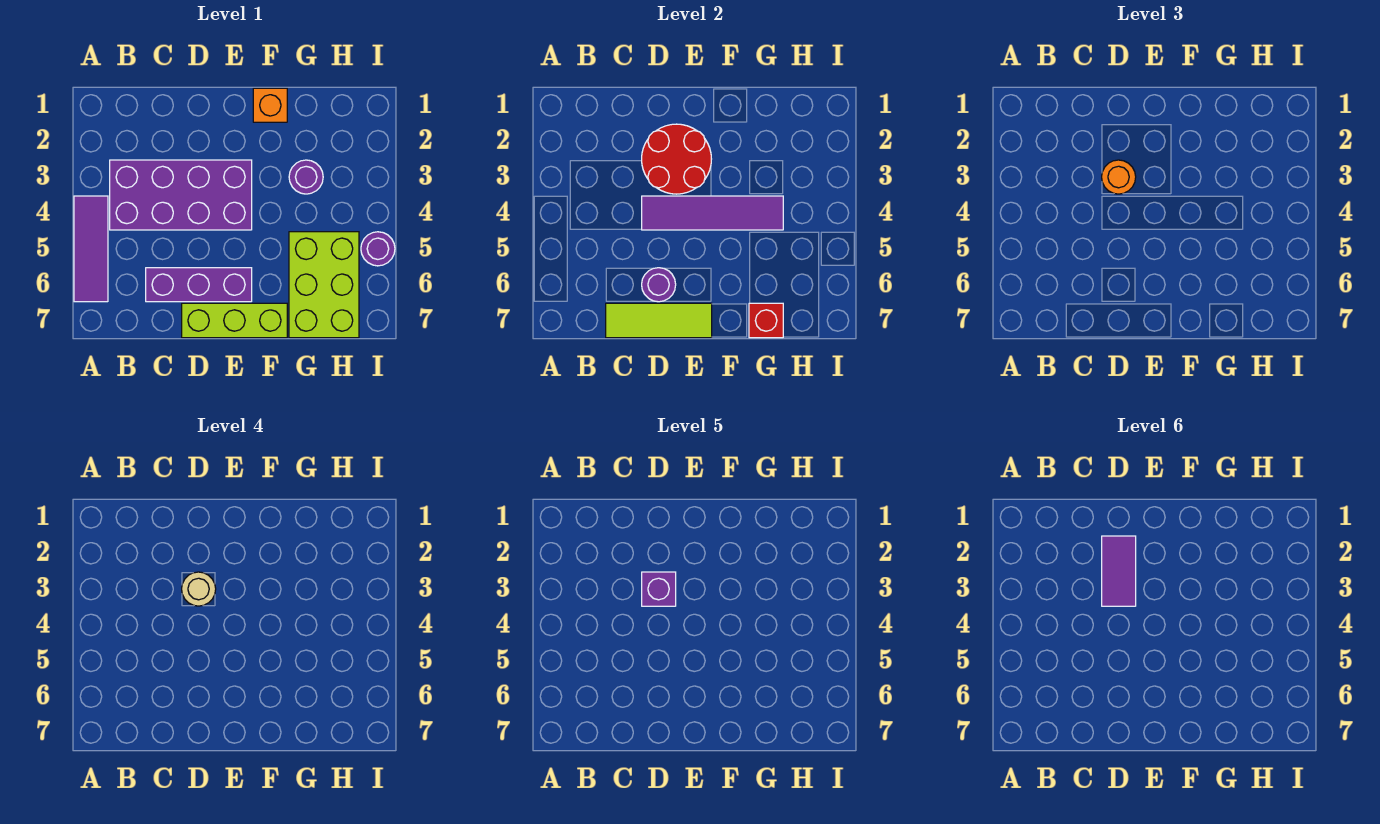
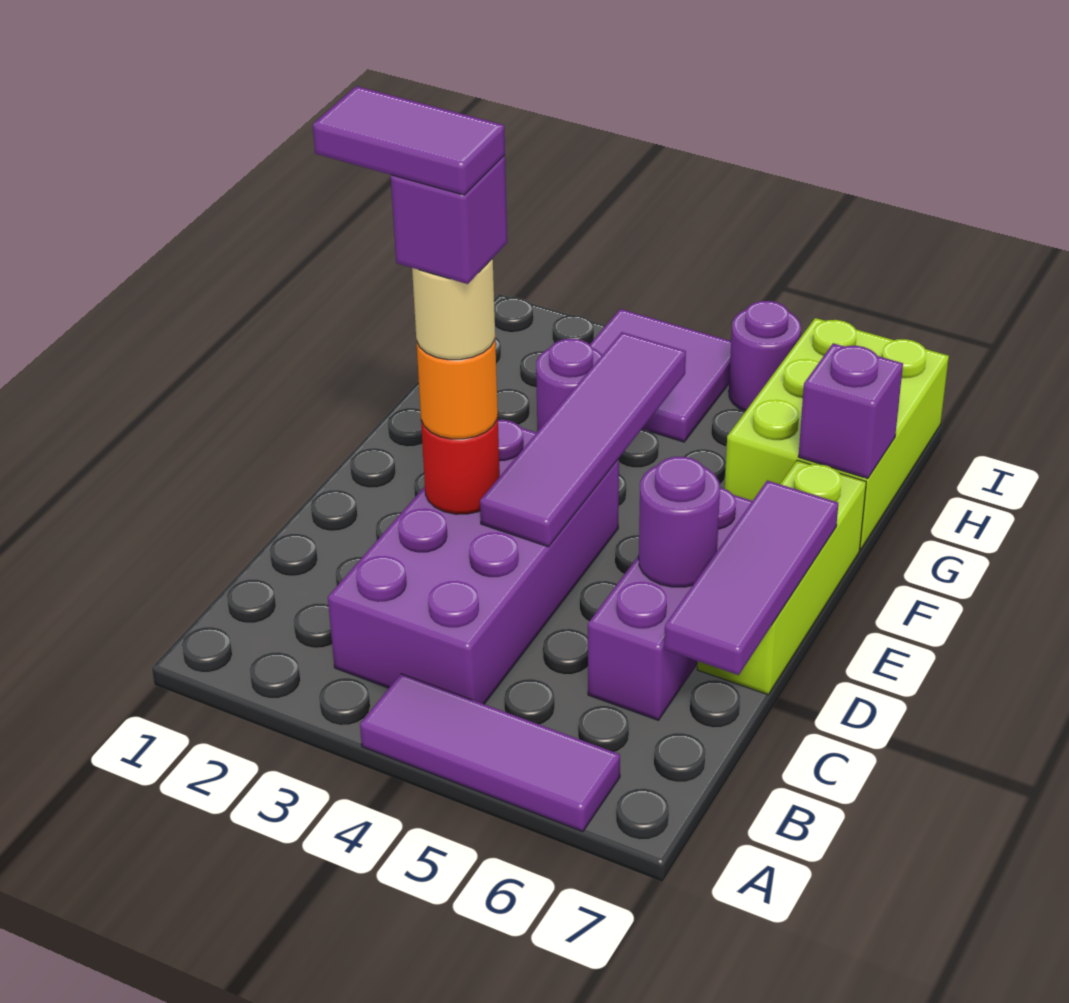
lime 1x3 tile [606,303,712,338] -> purple 1x3 tile [664,480,838,675]
red 2x2 round brick [642,124,711,194] -> red 1x1 round brick [421,415,500,514]
orange 1x1 brick [253,88,287,122] -> none
lime 2x3 brick [289,232,359,338] -> lime 2x3 brick turned to [725,318,949,550]
red 1x1 brick [749,303,783,338] -> purple 1x1 brick [798,343,903,479]
none -> purple 2x2 tile [590,309,731,442]

